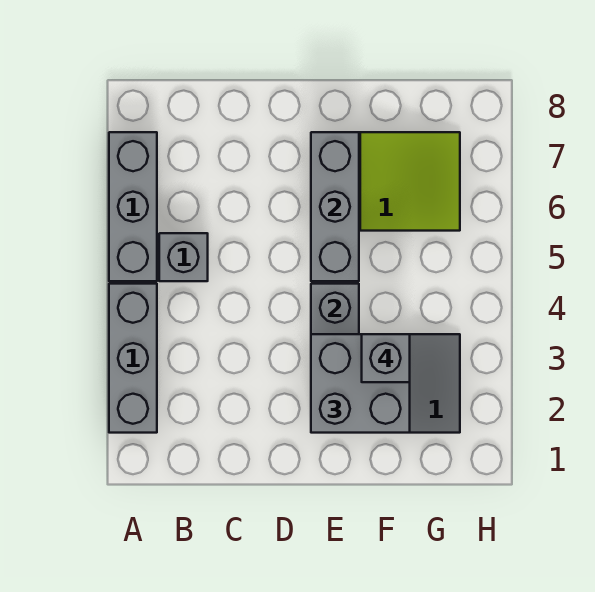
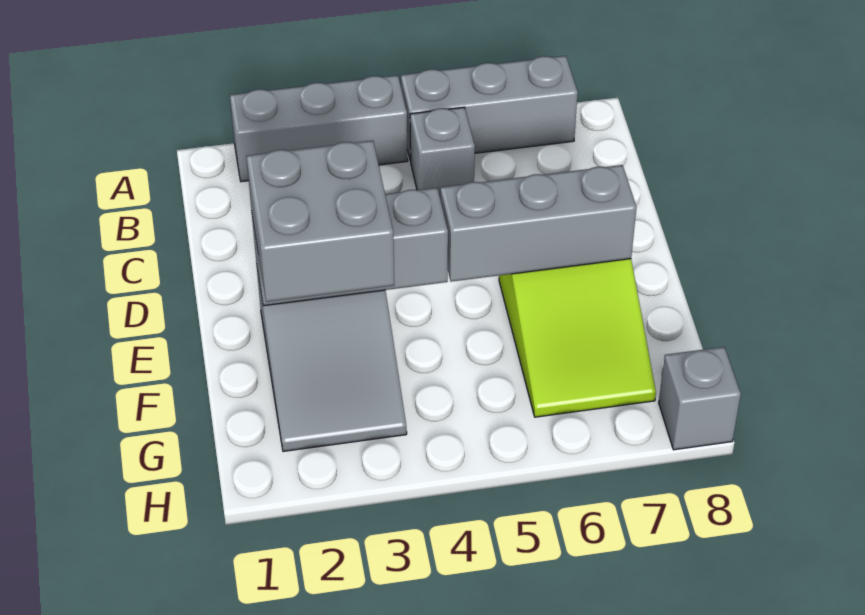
grey 1x1 brick [362,334,410,382] -> grey 1x1 brick moved to [659,347,741,450]

